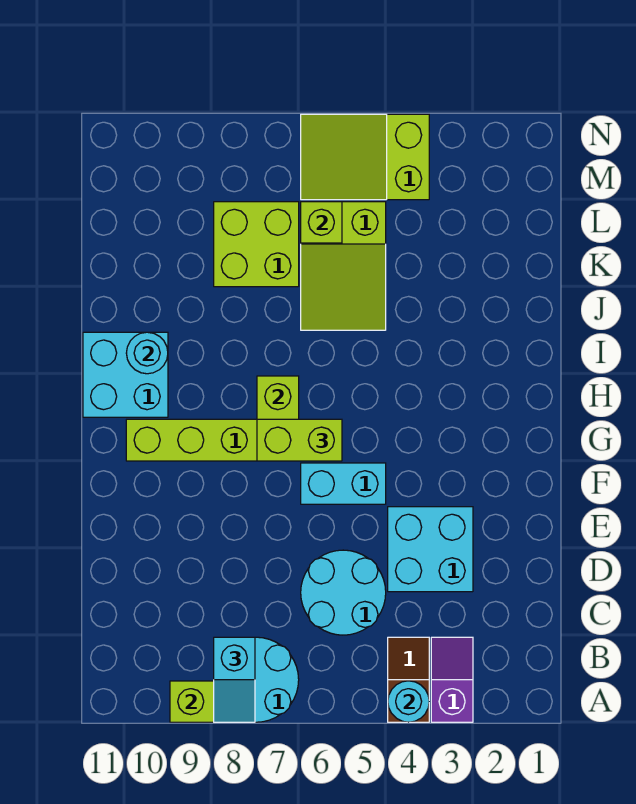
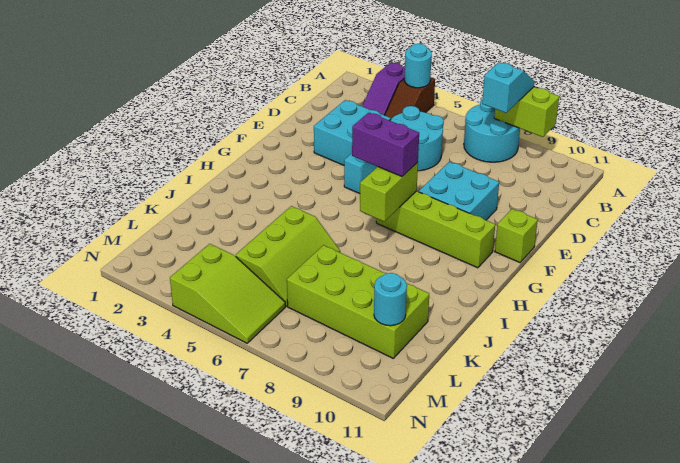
lime 1x2 brick [257,419,342,461] -> purple 1x2 brick [352,113,419,176]
cyan 2x2 brick [83,332,168,417] -> cyan 2x2 brick moved to [419,162,499,220]
cyan 1x1 round brick [126,332,168,374] -> cyan 1x1 round brick moved to [374,273,407,326]
lime 2x3 slope [301,202,386,330] -> lime 2x3 slope turned to [236,206,340,306]
lime 2x2 brick [214,202,299,287] -> lime 2x4 brick [287,245,429,358]
lime 1x1 brick [301,202,342,243] -> lime 1x1 brick moved to [495,209,538,262]

